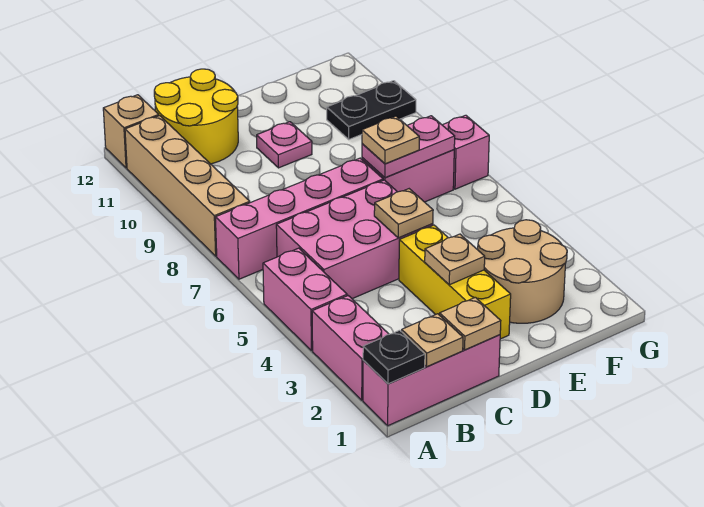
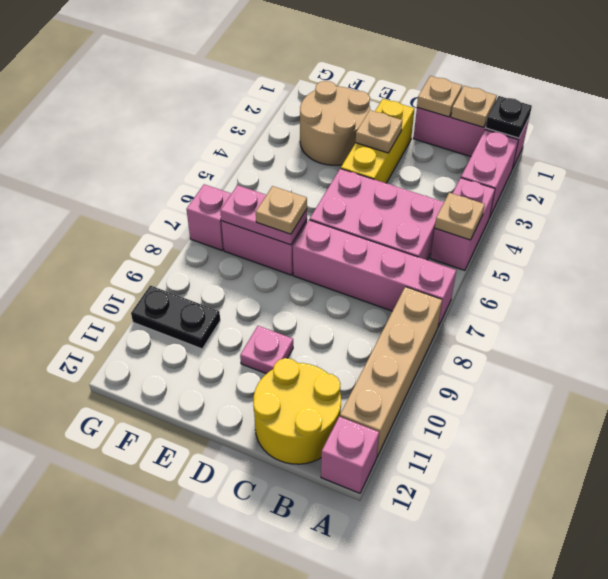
tan 1x1 brick [103,95,159,168] -> pink 1x1 brick [321,417,379,493]
tan 1x1 plate [374,189,433,238] -> tan 1x1 plate moved to [435,193,485,240]

